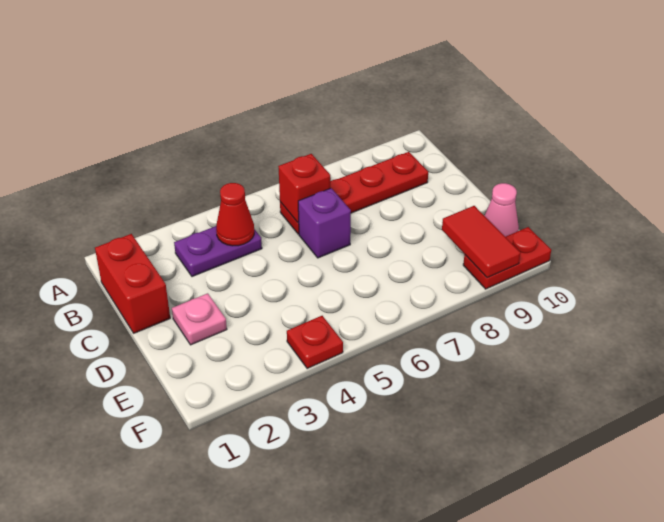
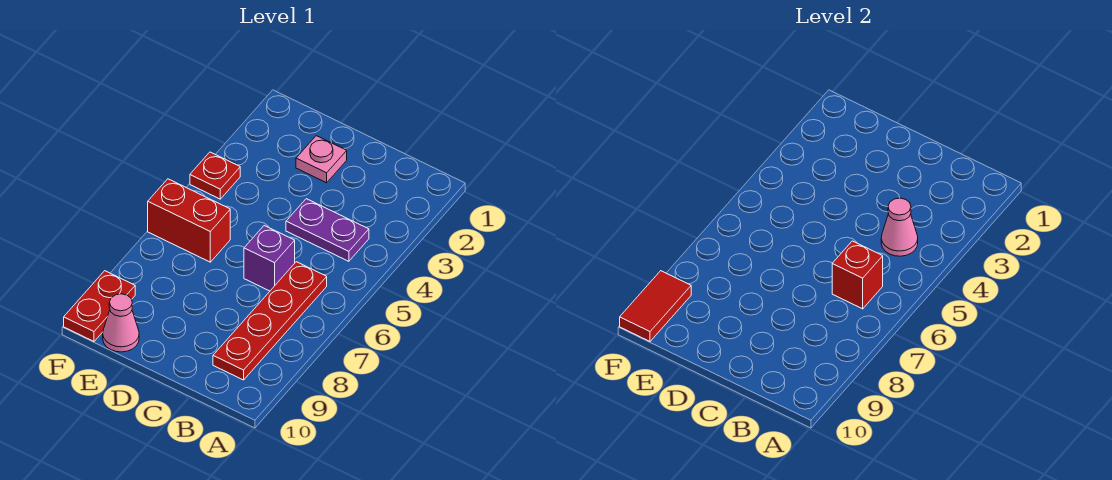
red 1x2 brick [95,234,170,333] -> red 1x2 brick moved to [148,179,230,262]
purple 1x2 plate [174,226,262,277] -> purple 1x2 plate turned to [286,199,369,261]
red 1x1 cone [216,183,254,246] -> pink 1x1 cone [881,198,918,256]
red 1x2 tile [442,206,521,278] -> red 1x2 tile turned to [620,271,691,341]

